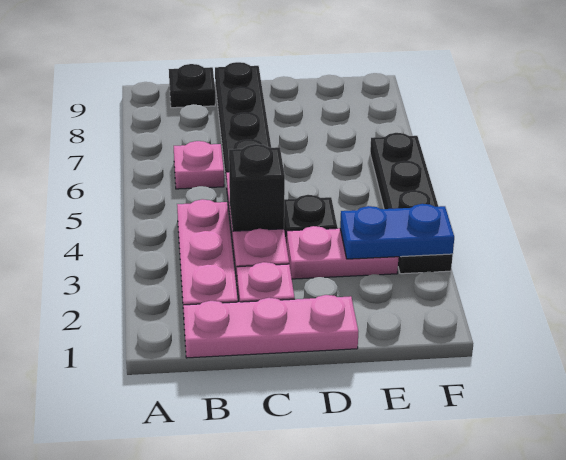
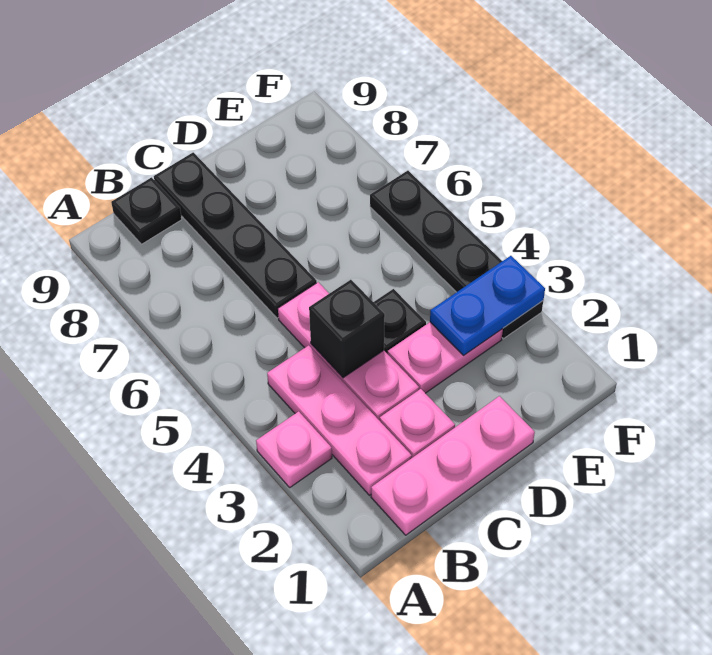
pink 1x1 plate [174,141,224,189] -> pink 1x1 plate moved to [256,411,332,487]

